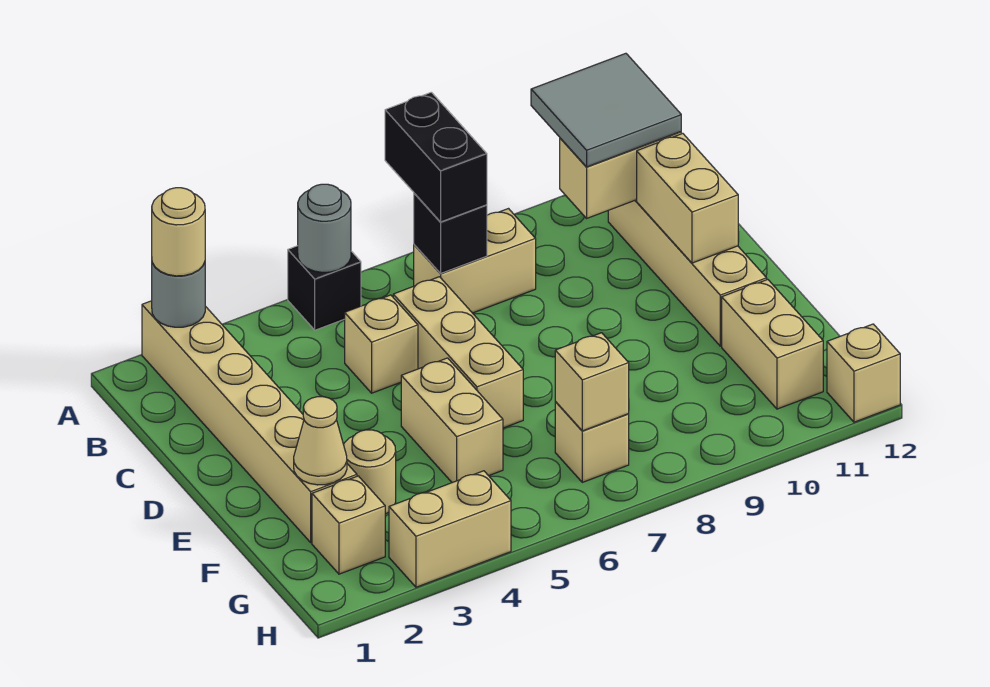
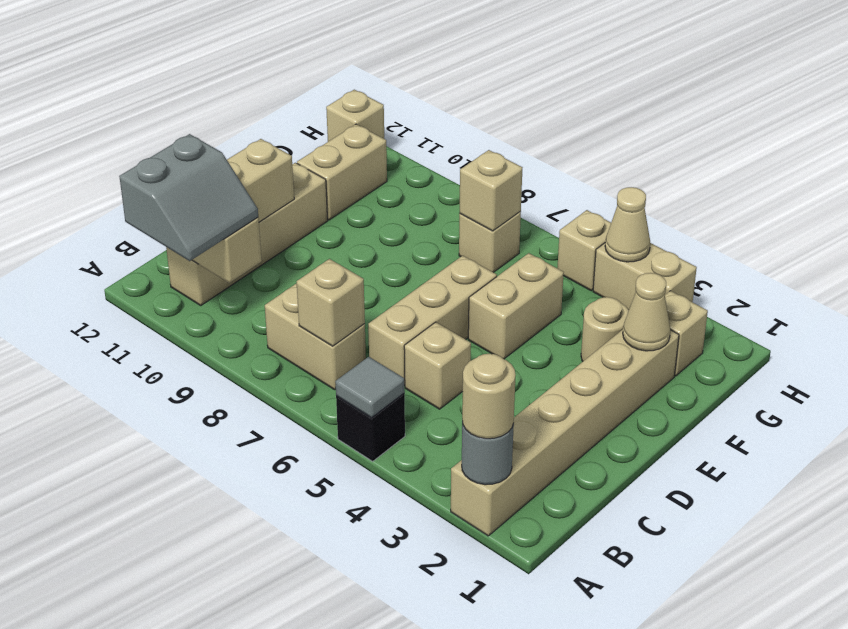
grey 1x1 round brick [298,184,351,272] -> grey 1x1 tile [335,357,405,418]
black 1x2 brick [385,92,487,222] -> none
grey 2x2 tile [531,53,681,167] -> grey 2x2 slope [119,134,258,261]
black 1x1 brick [414,193,487,274] -> tan 1x1 brick [297,259,365,346]
none -> tan 1x1 cone [605,187,650,262]
none -> tan 1x1 brick [557,210,611,291]

